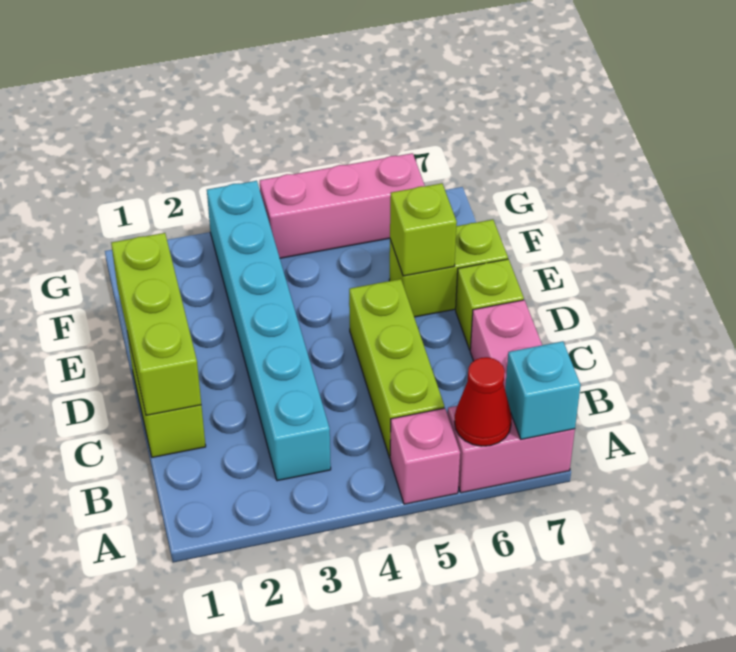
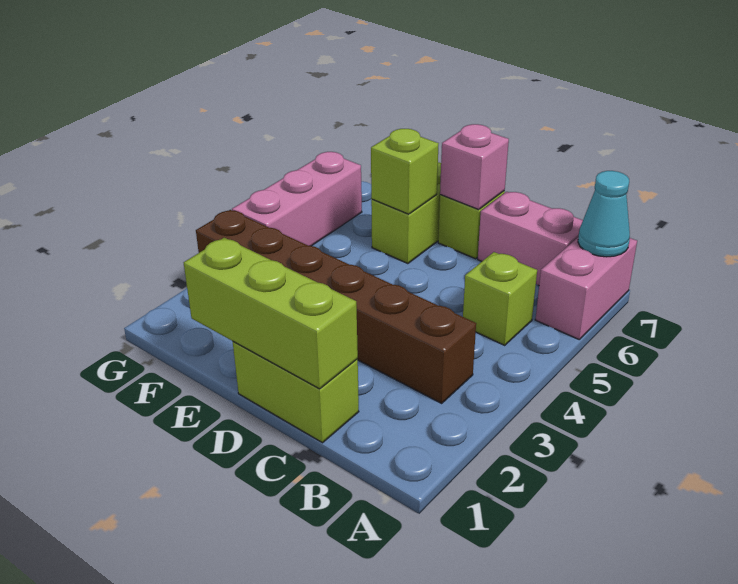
pink 1x1 brick [390,408,460,504] -> pink 1x1 brick moved to [440,124,509,210]
red 1x1 cone [454,357,512,446] -> none
cyan 1x1 brick [505,341,581,439] -> cyan 1x1 cone [578,171,630,257]
cyan 1x6 brick [207,181,331,481] -> brown 1x6 brick [196,210,476,403]
lime 1x3 brick [349,279,444,458] -> lime 1x1 brick [463,252,537,345]

